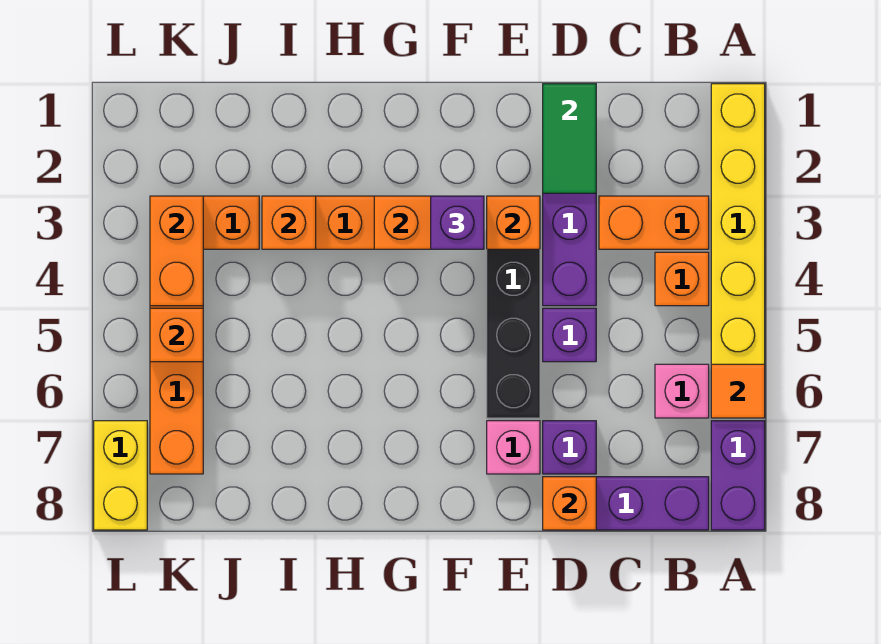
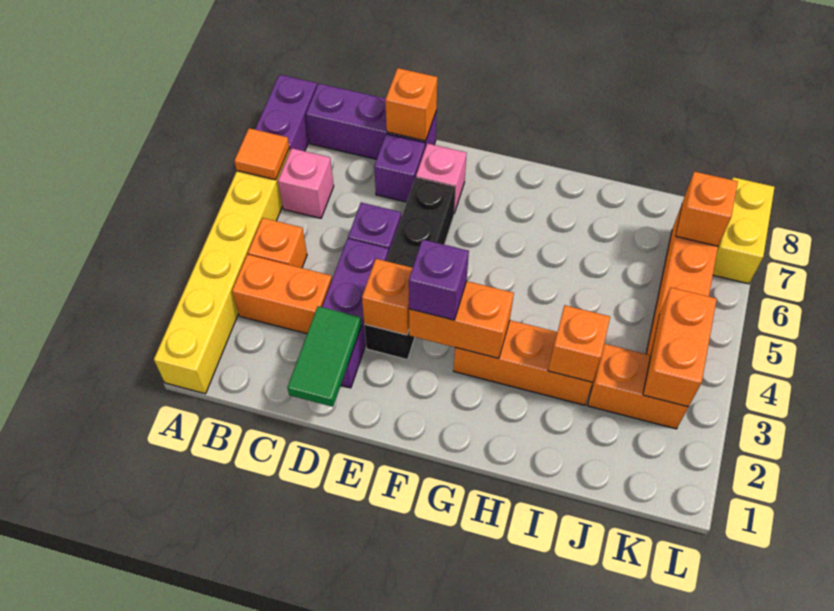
orange 1x1 brick [150,308,203,362] -> orange 1x1 brick moved to [676,171,738,246]

